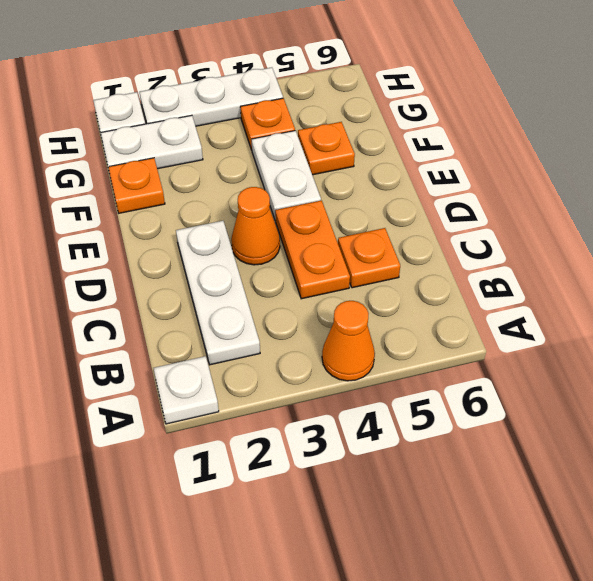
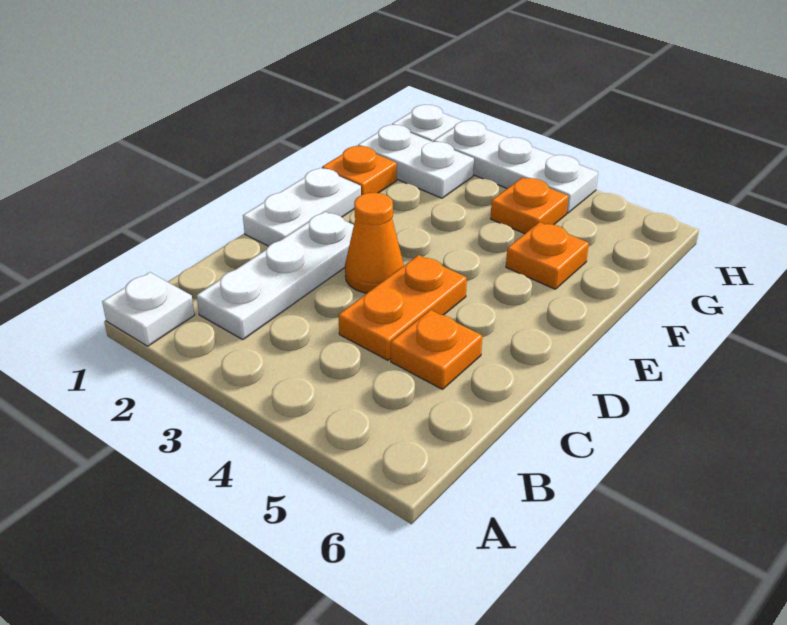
orange 1x1 cone [322,301,375,381] -> none
white 1x2 plate [252,131,321,221] -> white 1x2 plate moved to [243,168,361,246]

